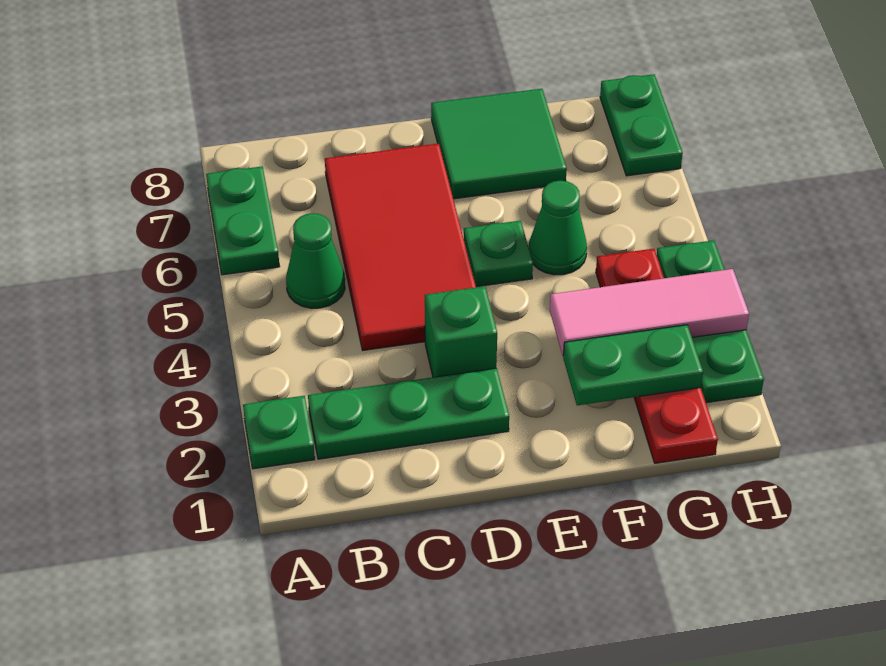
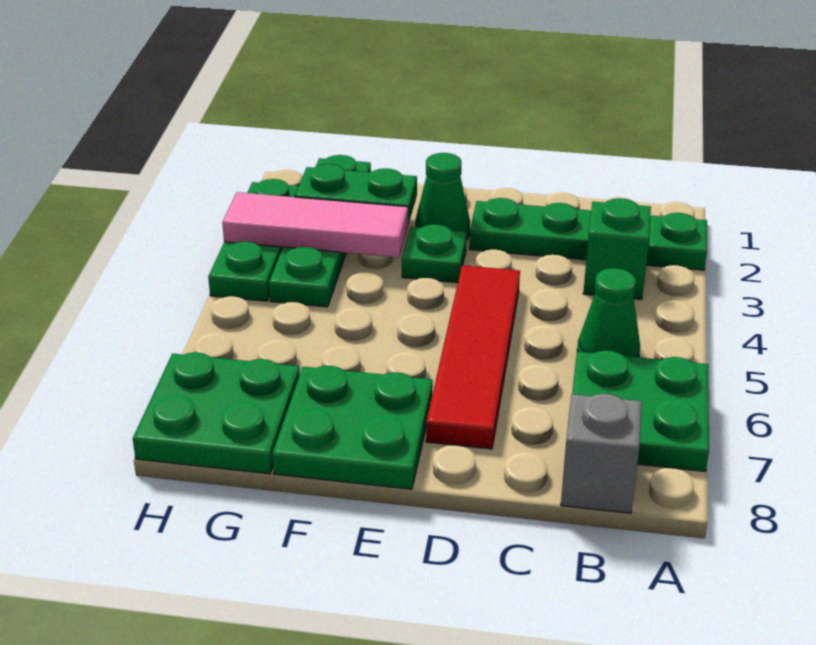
green 1x2 plate [206,166,280,275] -> green 2x2 plate [572,350,709,471]
none -> grey 1x1 brick [561,394,642,513]
red 2x4 tile [325,144,476,350] -> red 1x4 tile [426,265,520,449]
green 1x1 brick [425,286,497,377] -> green 1x1 brick moved to [583,198,651,299]
green 1x1 plate [464,221,533,287] -> green 1x1 plate moved to [402,224,467,283]
green 2x2 tile [431,89,567,199] -> green 2x2 plate [272,366,433,489]
green 1x1 cone [529,181,587,275] -> green 1x1 cone moved to [415,153,470,240]
red 1x4 plate [596,249,718,463] -> green 1x4 plate [269,155,371,307]
green 1x2 plate [600,74,683,176] -> green 2x2 plate [133,352,300,474]

